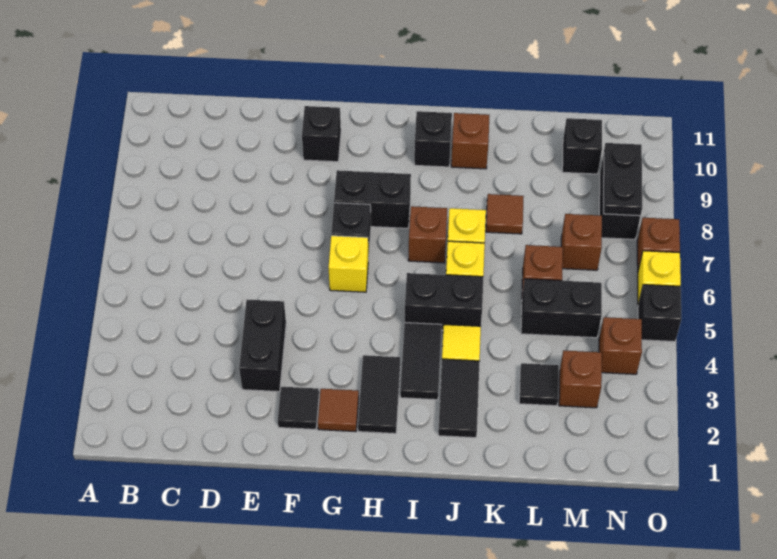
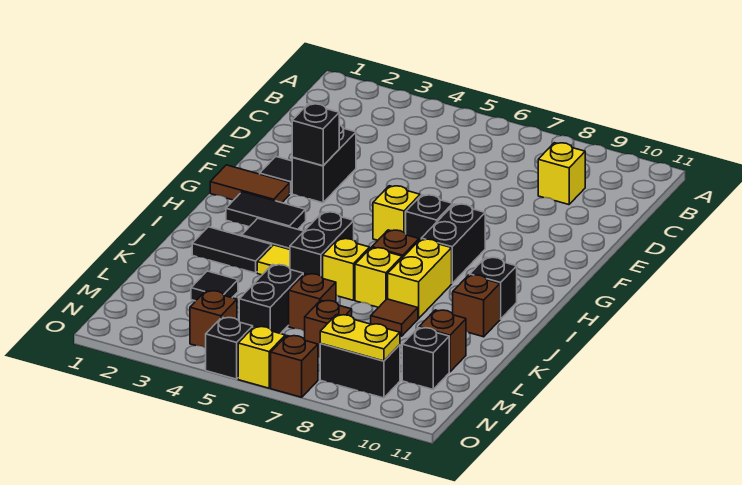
none -> yellow 1x1 brick [538,143,585,205]
black 1x2 brick [239,300,286,392] -> black 1x2 brick turned to [292,125,356,203]
black 1x1 brick [302,106,341,162] -> black 1x1 brick moved to [292,104,339,166]
brown 1x1 tile [318,389,359,432] -> brown 1x2 tile [210,165,290,203]
none -> yellow 1x2 brick [388,239,452,319]
brown 1x1 brick [559,350,602,408] -> brown 1x1 brick moved to [419,310,466,372]
black 1x2 plate [604,143,642,216] -> yellow 1x2 plate [320,315,400,361]

